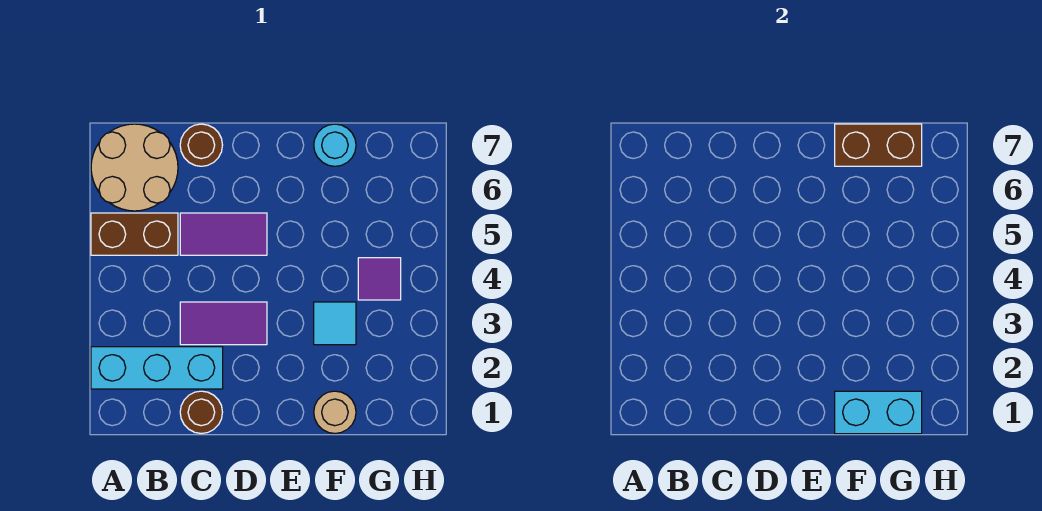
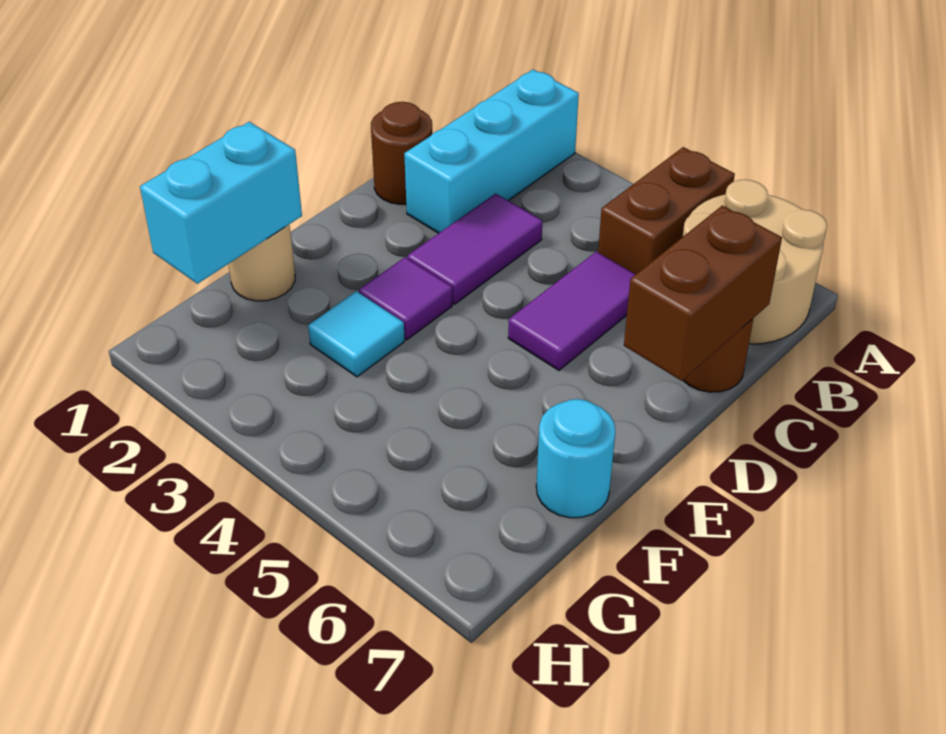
brown 1x2 brick [835,124,922,166] -> brown 1x2 brick moved to [624,206,782,381]
purple 1x1 tile [358,258,401,300] -> purple 1x1 tile moved to [359,257,452,340]

